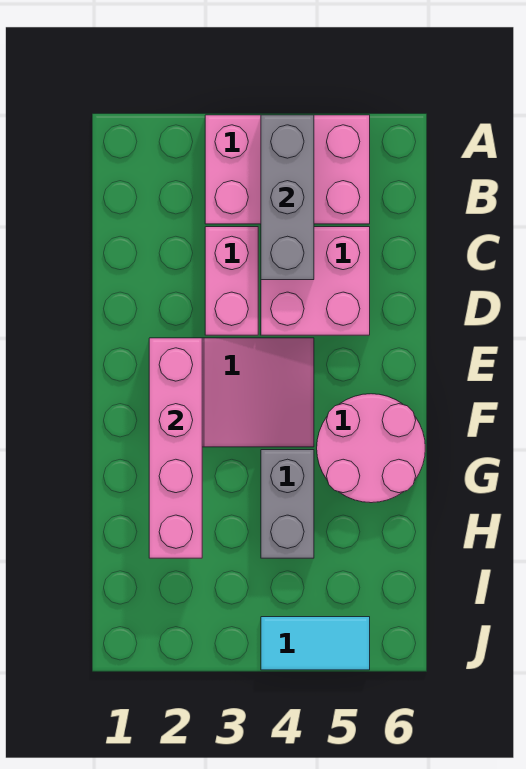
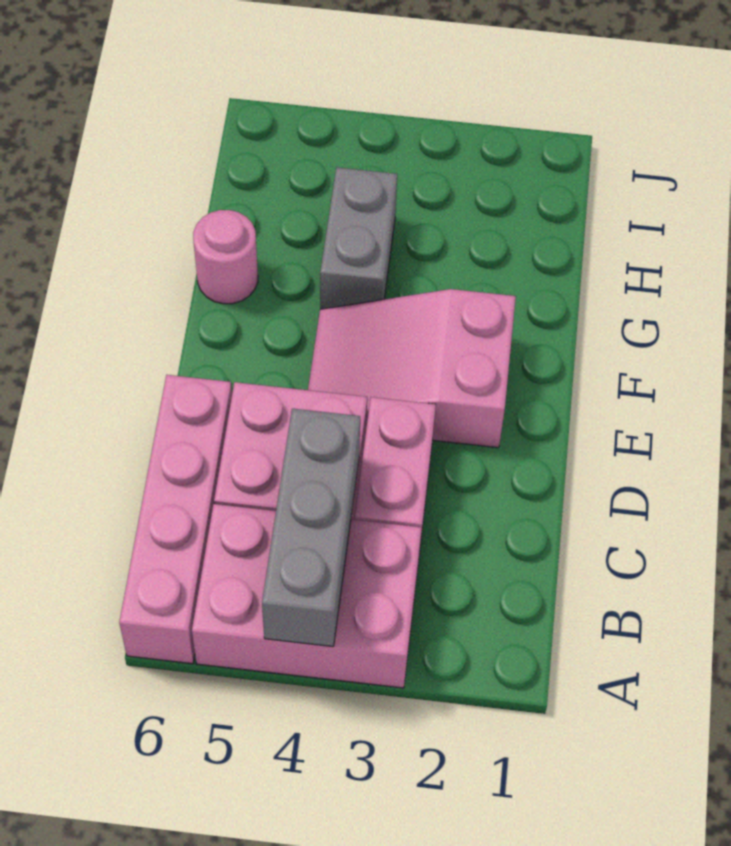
pink 1x4 brick [149,338,202,558] -> pink 1x4 brick moved to [119,375,232,664]
pink 2x2 round brick [317,394,425,503] -> pink 1x1 round brick [193,210,258,304]
cyan 1x2 tile [261,617,370,670] -> none

